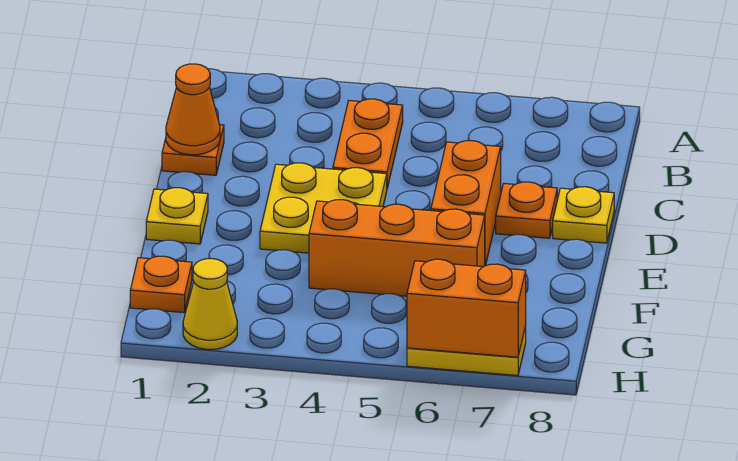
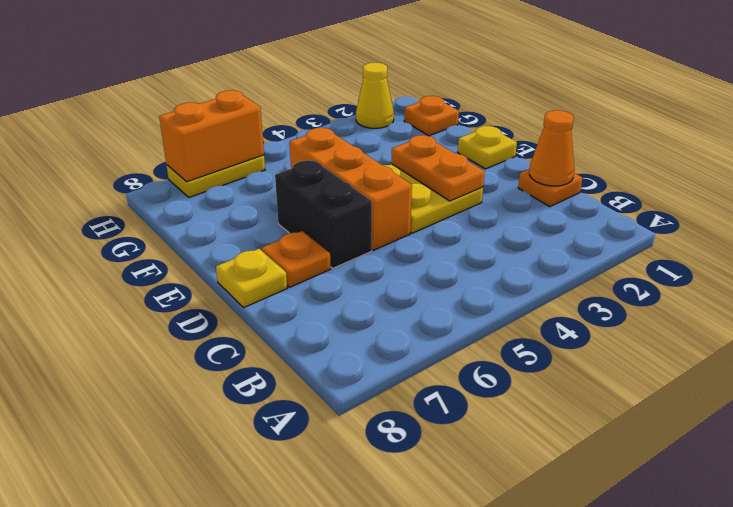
orange 1x2 plate [333,99,403,188] -> orange 1x2 plate moved to [392,135,485,201]
orange 1x2 brick [431,141,501,266] -> black 1x2 brick [275,160,372,268]
orange 1x3 brick [309,200,485,296] -> orange 1x3 brick turned to [290,128,412,250]

